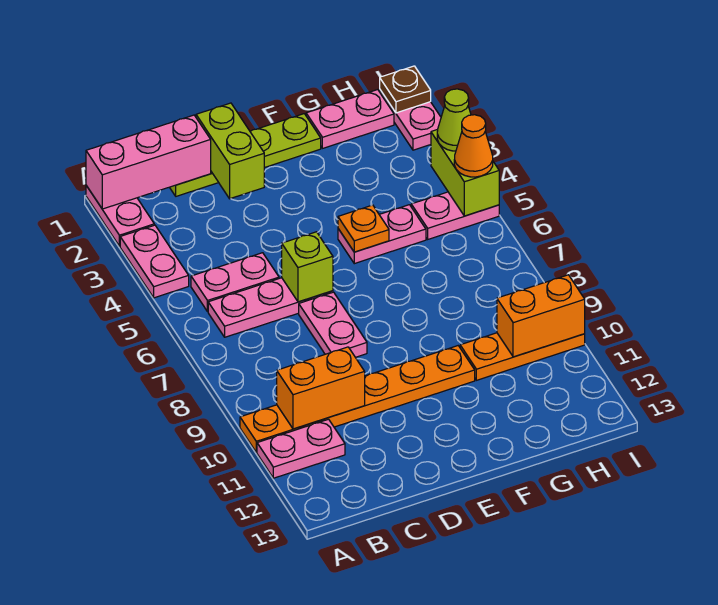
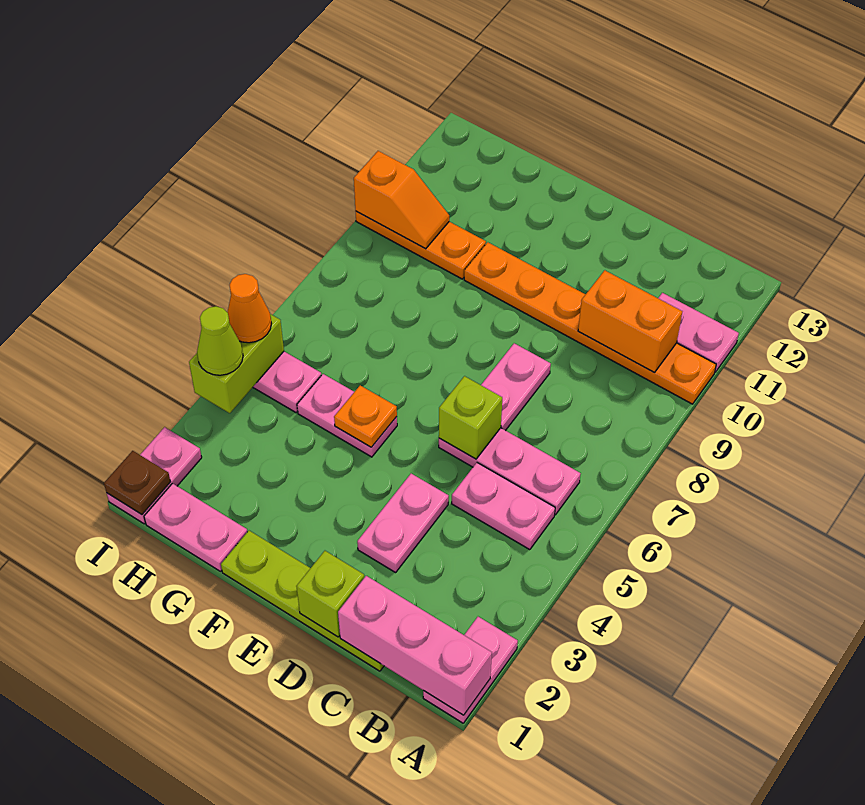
pink 1x2 plate [120,225,189,298] -> pink 1x2 plate moved to [357,474,449,572]
lime 1x2 brick [196,103,264,199] -> lime 1x1 brick [296,551,364,637]
orange 1x2 brick [497,275,585,357] -> orange 1x2 slope [354,151,449,249]

